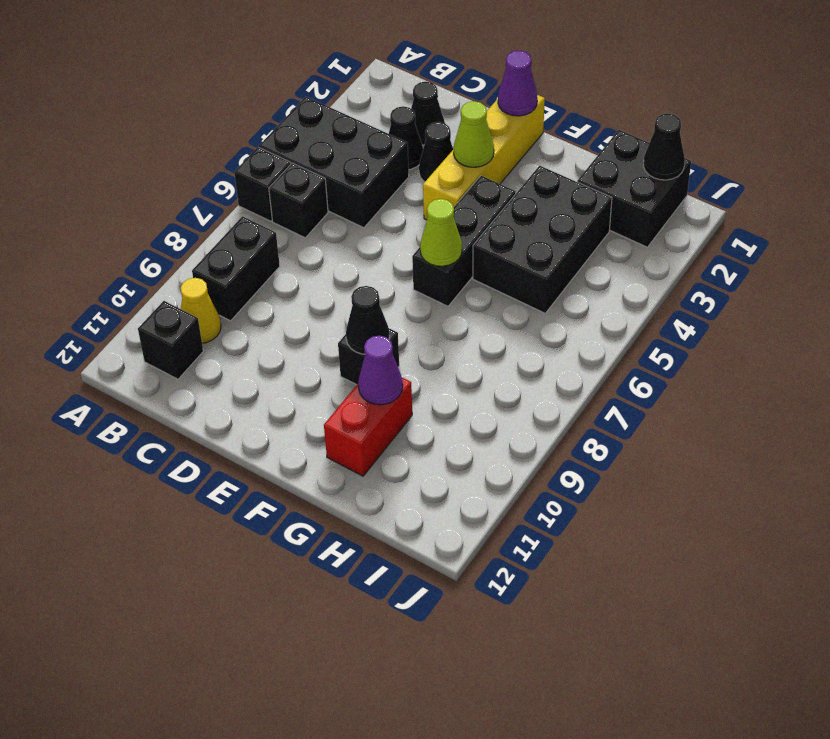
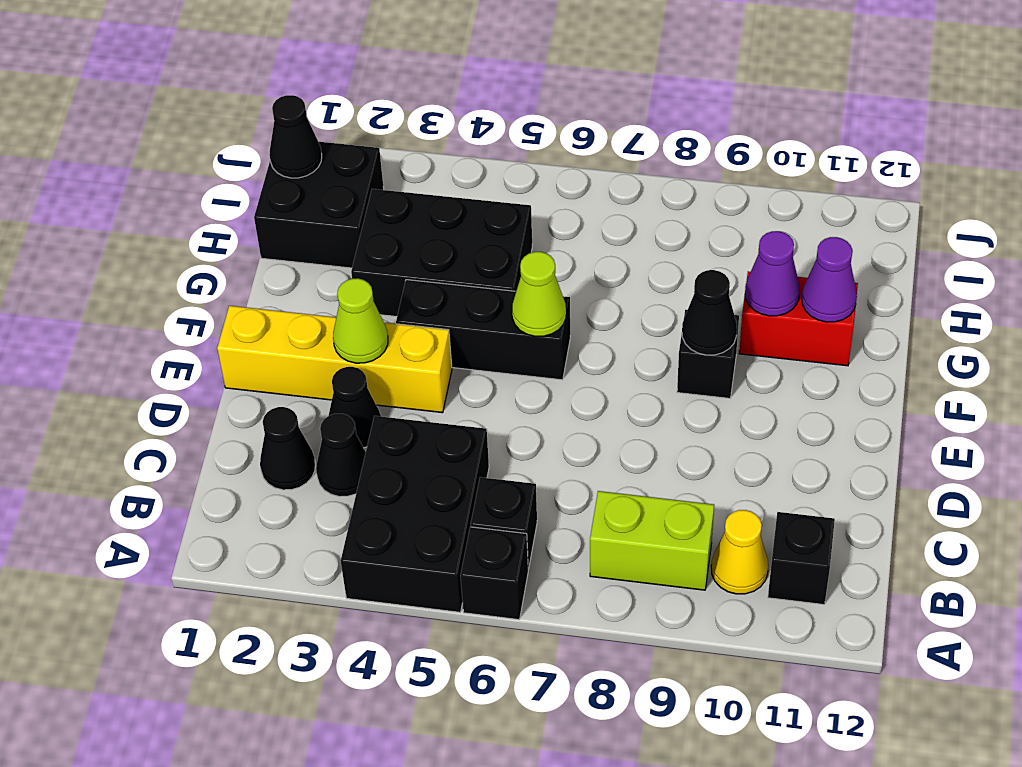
black 1x2 brick [192,216,280,321] -> lime 1x2 brick [590,491,714,590]
purple 1x1 cone [498,51,537,116] -> purple 1x1 cone moved to [802,237,857,322]

